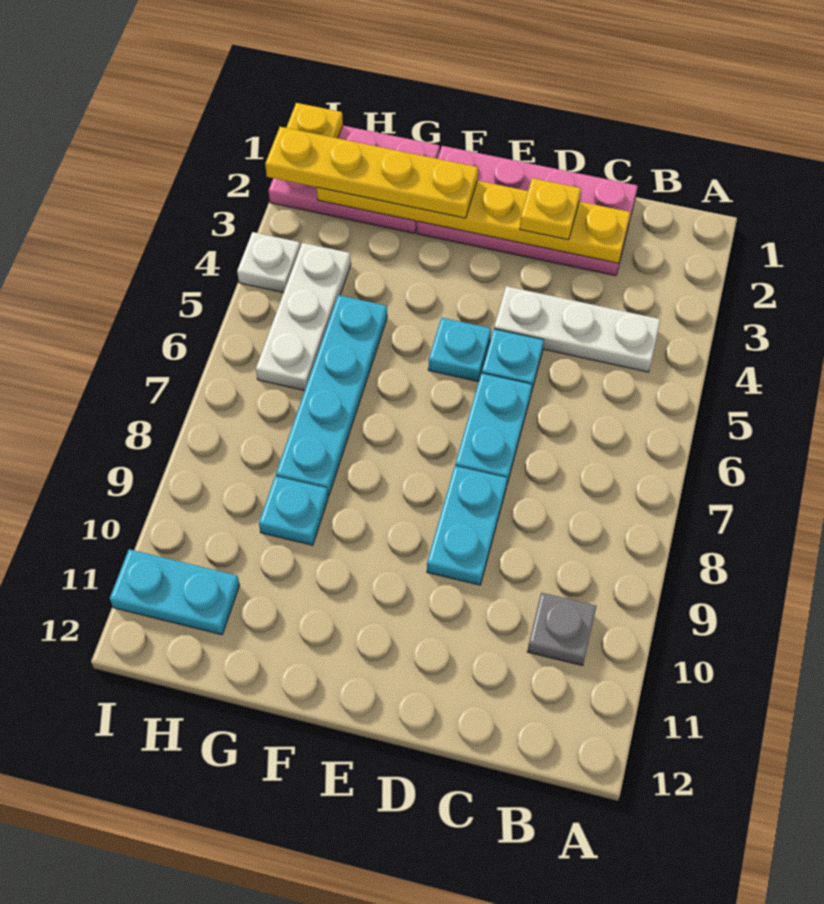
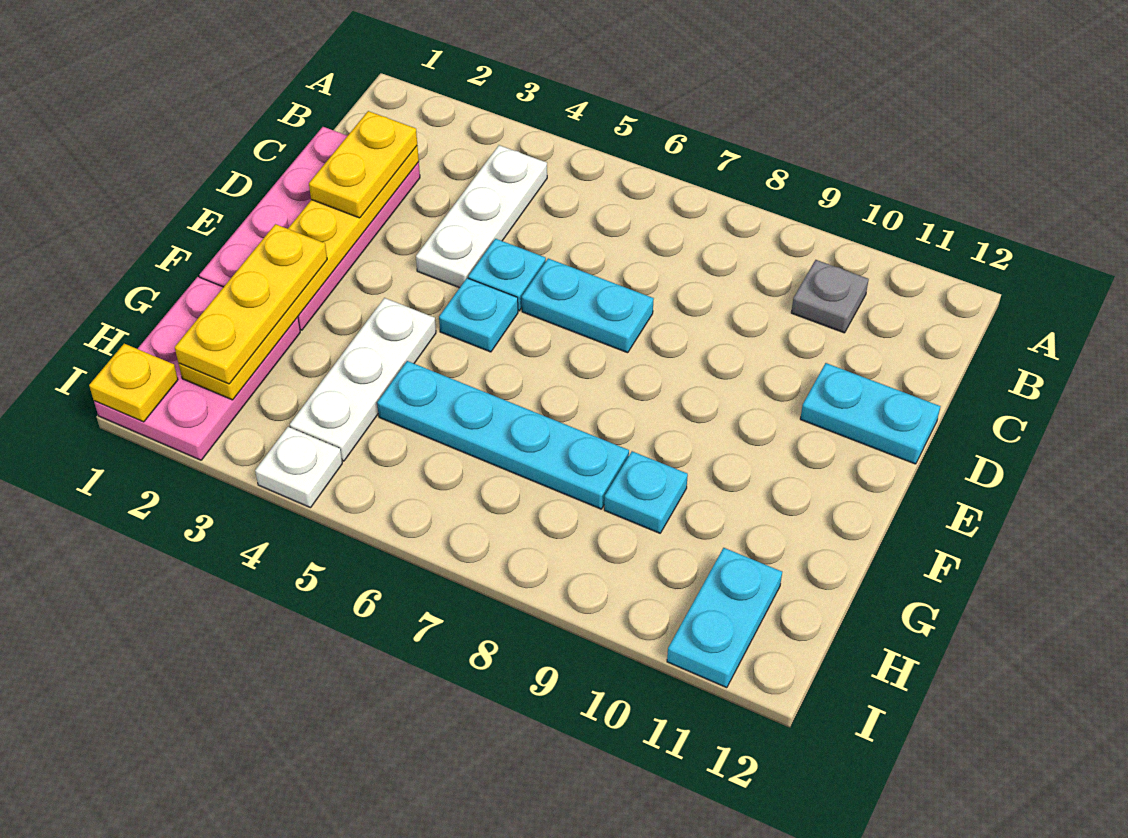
yellow 1x1 plate [520,178,581,240] -> yellow 1x2 plate [309,111,417,218]
cyan 1x2 plate [427,466,507,585] -> cyan 1x2 plate moved to [800,363,941,464]
yellow 1x4 plate [265,127,478,218] -> yellow 1x3 plate [175,224,327,384]
white 1x3 plate [256,243,351,391] -> white 1x3 plate turned to [290,298,436,461]

